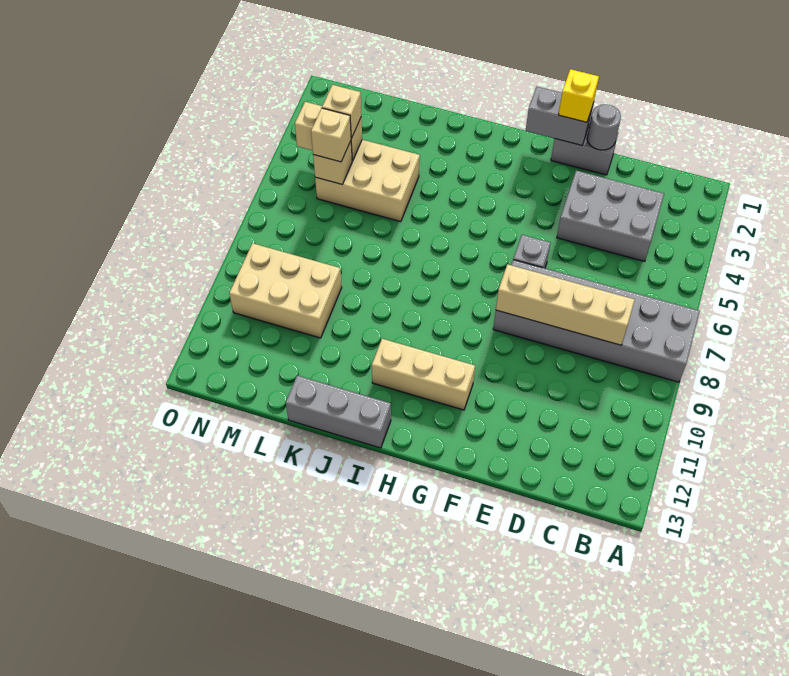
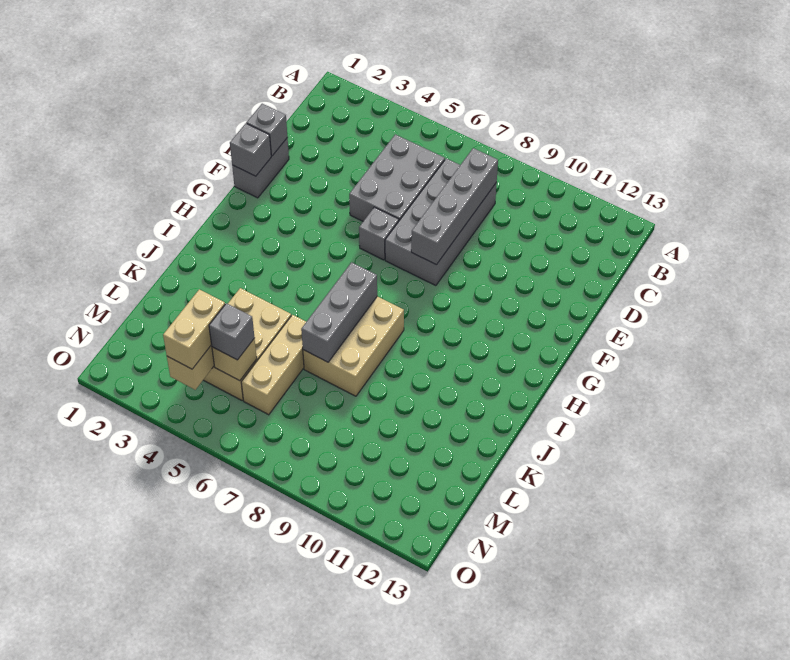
grey 2x6 brick [493,260,700,382] -> grey 2x4 brick [385,158,497,286]
grey 2x3 brick [557,171,664,261] -> grey 2x3 brick moved to [349,134,445,221]
tan 1x4 brick [496,264,635,345] -> grey 1x4 brick [411,148,498,265]
grey 1x1 round brick [587,104,621,150] -> grey 1x1 brick [246,104,287,156]
grey 1x2 brick [526,87,594,145] -> grey 1x1 brick [230,123,271,176]
yellow 1x1 brick [559,69,599,122] -> none
tan 1x3 brick [372,339,475,410] -> tan 1x3 brick moved to [241,315,306,415]
grey 1x3 brick [286,376,391,448] -> grey 1x3 brick moved to [301,262,377,362]
tan 2x3 brick [229,243,342,338] -> tan 2x3 brick moved to [303,296,404,396]
tan 1x1 brick [322,85,361,138] -> tan 1x2 brick [163,289,225,369]
tan 1x1 brick [311,108,352,162] -> grey 1x1 brick [209,303,255,360]

